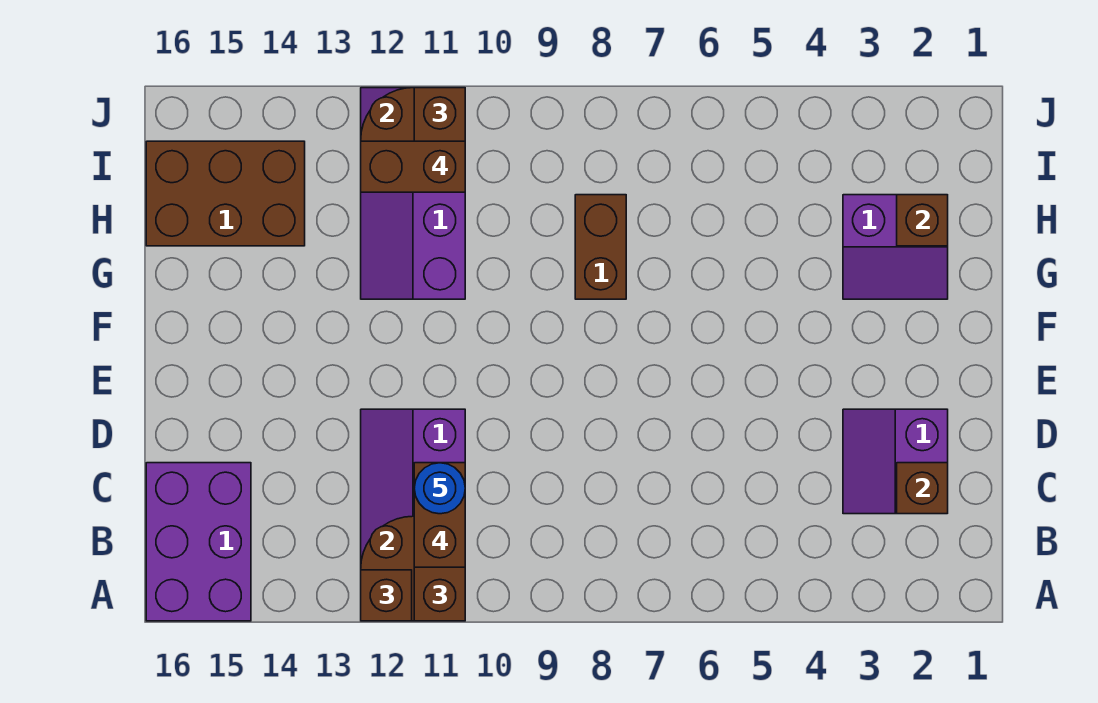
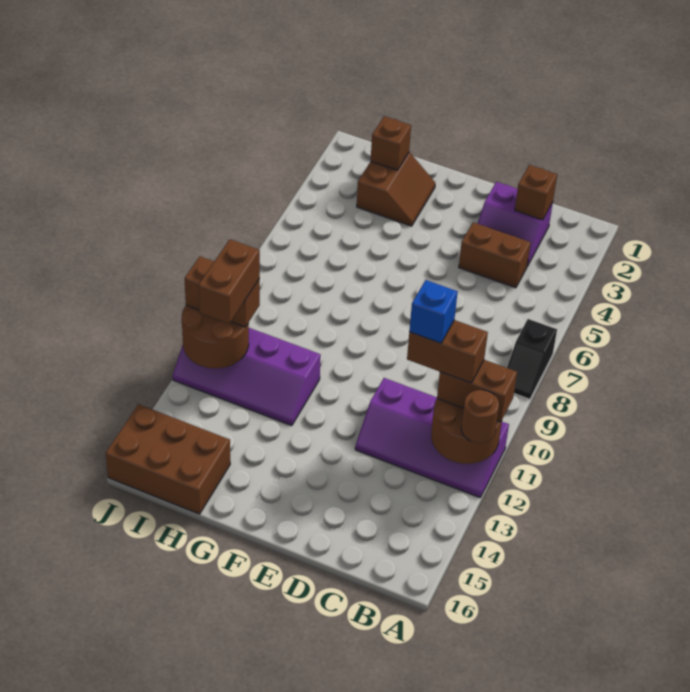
none -> black 1x2 slope [507,319,557,399]
brown 1x1 brick [361,570,412,621] -> brown 1x1 round brick [461,390,499,443]
purple 2x3 brick [146,463,251,621] -> none
blue 1x1 round brick [414,463,465,514] -> blue 1x1 brick [409,280,458,343]
purple 2x2 slope [843,195,948,299] -> brown 2x2 slope [357,152,435,226]
brown 1x2 brick [575,195,626,299] -> brown 1x2 brick moved to [459,222,531,288]
brown 2x3 brick [146,141,305,246] -> brown 2x3 brick turned to [106,404,230,514]

